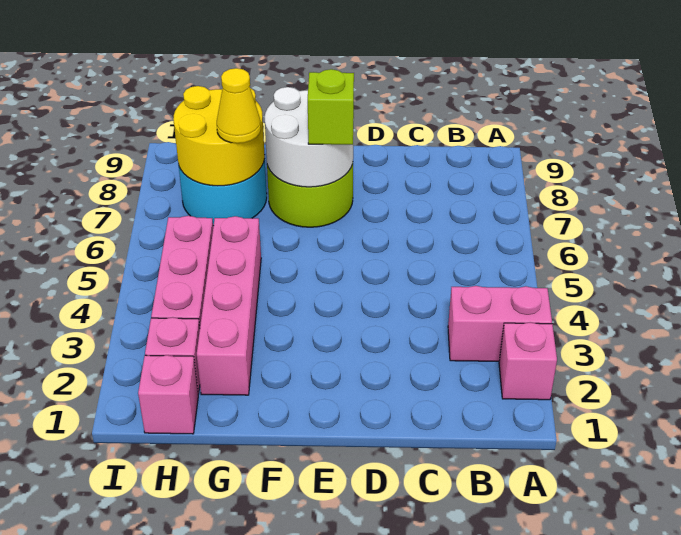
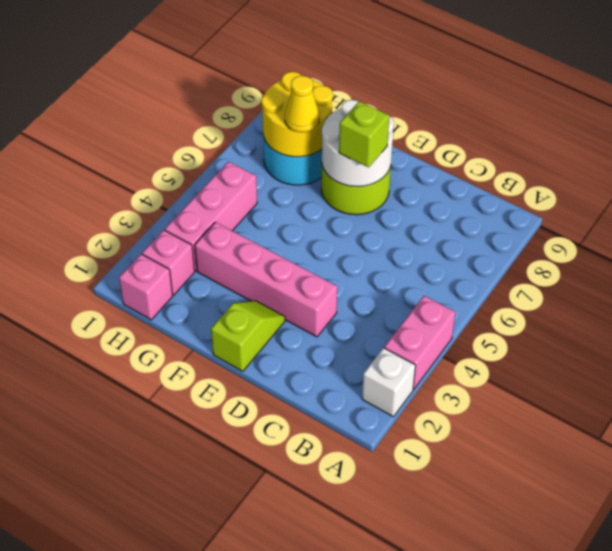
pink 1x1 brick [499,322,557,400] -> white 1x1 brick [362,348,416,417]
pink 1x2 brick [448,286,552,361] -> pink 1x2 brick turned to [384,296,455,389]
none -> lime 1x2 slope [211,301,285,371]
pink 1x4 brick [197,216,261,395] -> pink 1x4 brick turned to [195,222,337,337]

